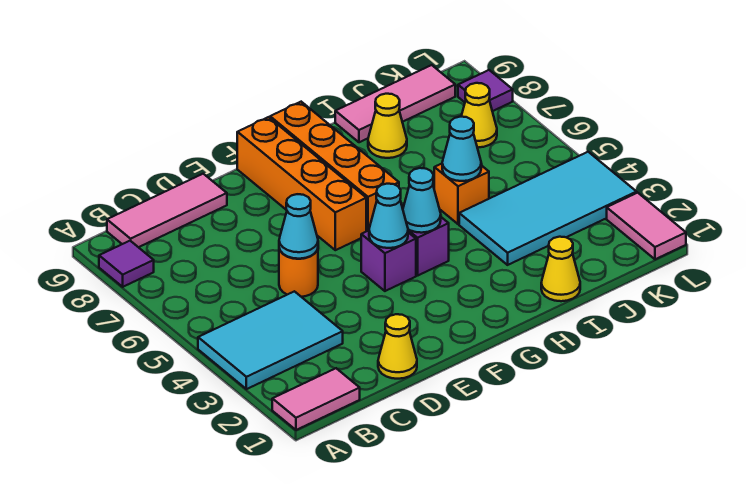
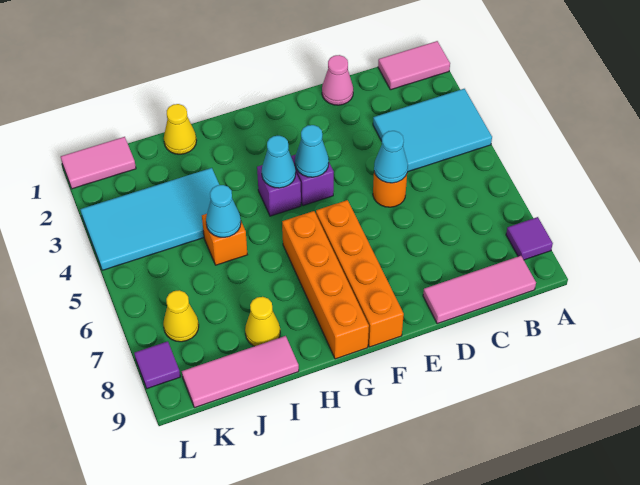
yellow 1x1 cone [378,314,417,379] -> pink 1x1 cone [322,55,353,105]
pink 1x2 tile [607,193,686,259] -> pink 1x2 tile turned to [61,137,136,189]

